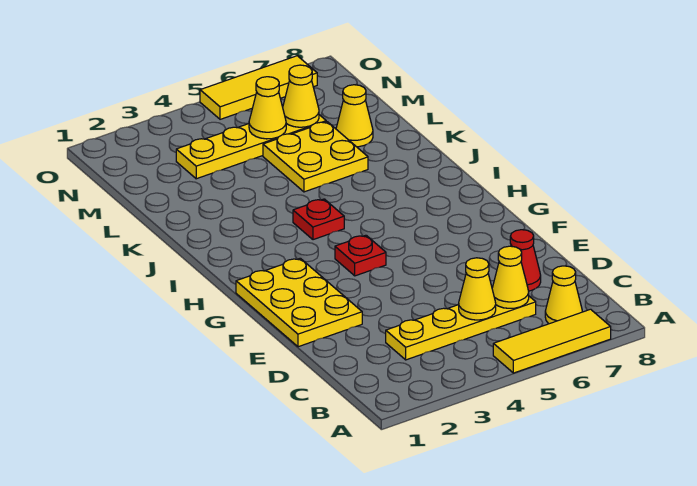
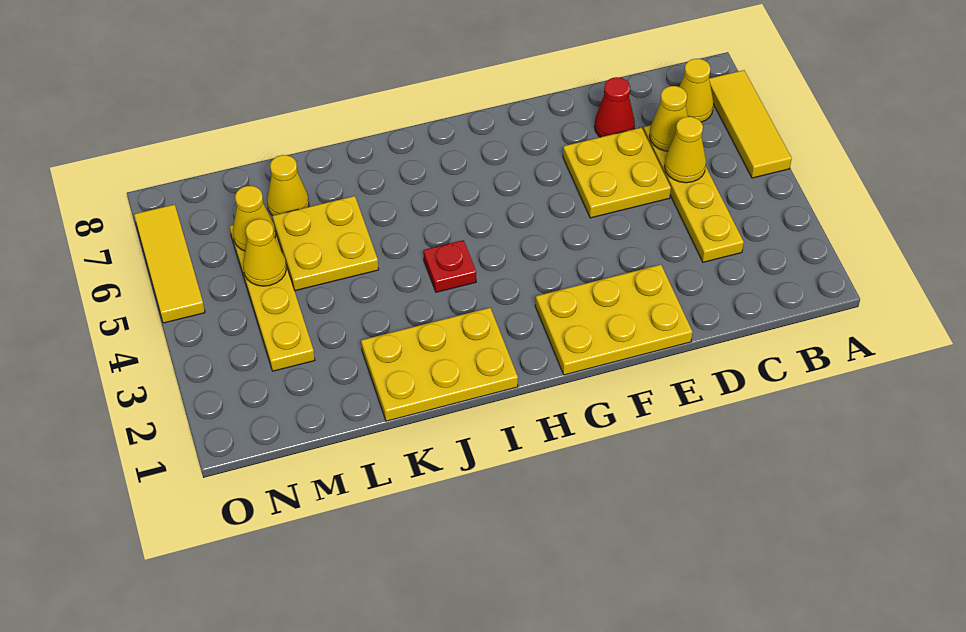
none -> yellow 2x2 plate [563,128,671,218]
red 1x1 plate [335,235,386,276] -> none
none -> yellow 2x3 plate [361,308,518,421]

